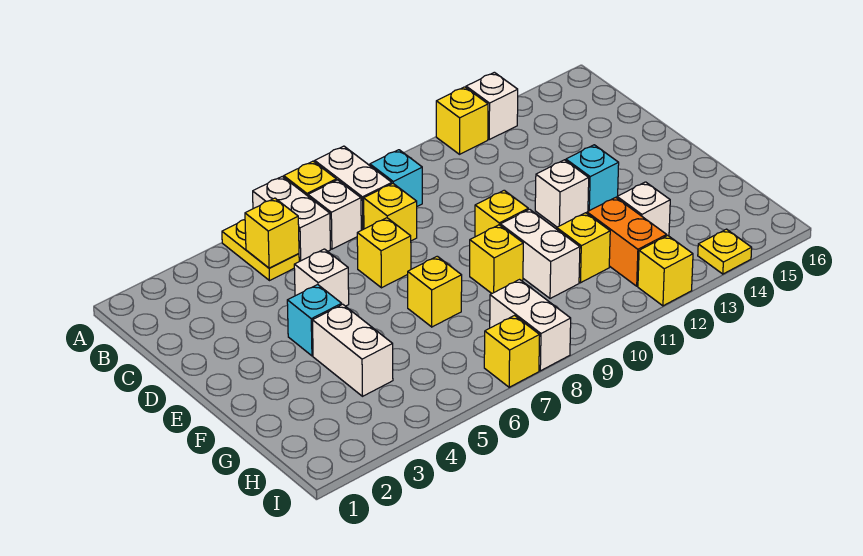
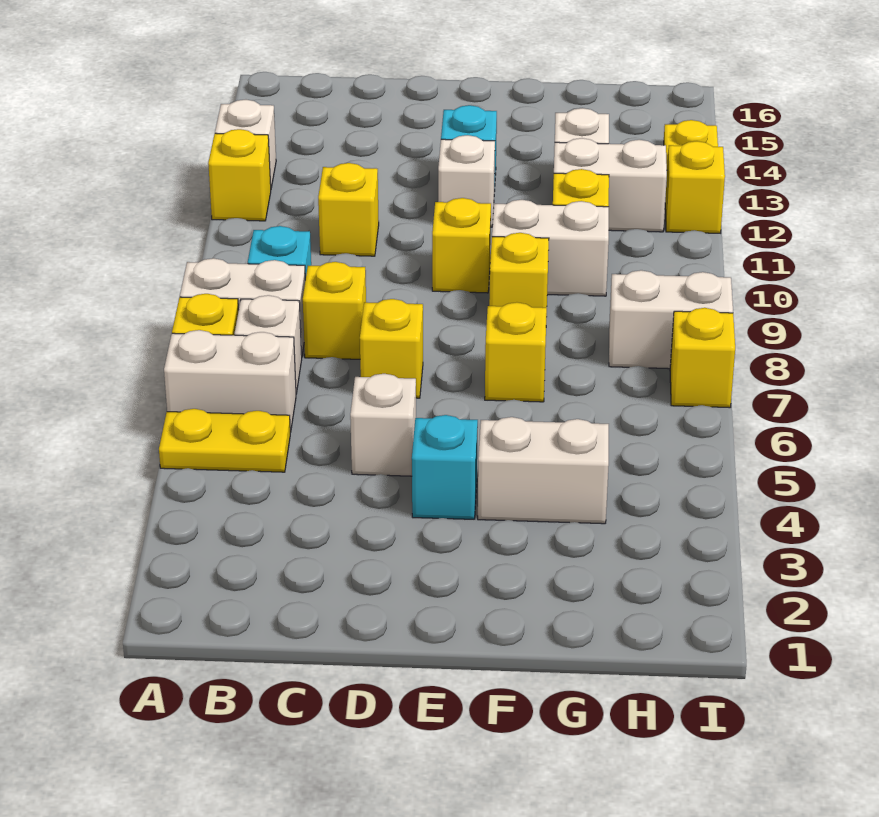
yellow 1x1 brick [245,198,299,268] -> yellow 1x1 brick moved to [318,163,379,256]
orange 1x2 brick [587,197,667,286] -> white 1x2 brick [554,138,667,232]

